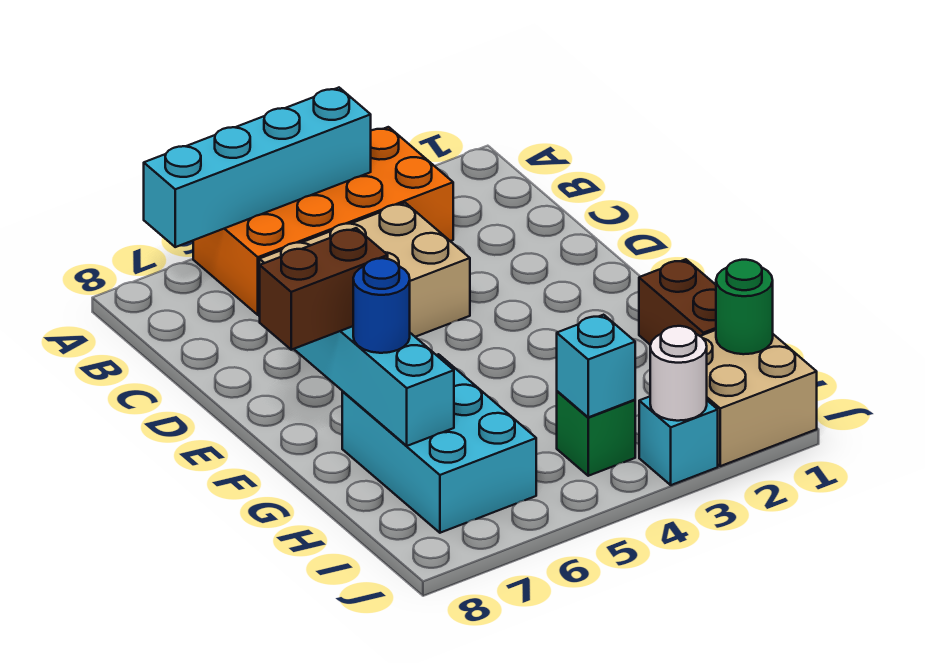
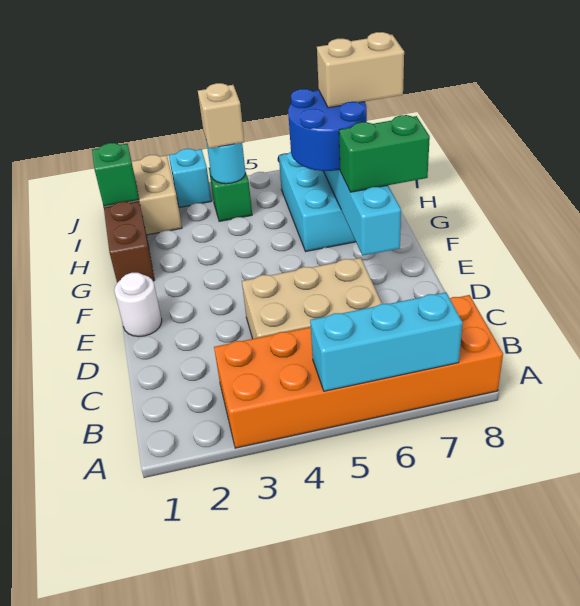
orange 2x4 brick [193,127,453,315] -> orange 2x6 brick [214,295,503,448]
cyan 1x4 brick [144,88,371,247] -> cyan 1x3 brick [310,292,463,391]
brown 1x2 brick [260,228,388,350] -> green 1x2 brick [339,115,430,192]
blue 1x1 round brick [353,258,410,353] -> blue 2x2 round brick [288,89,367,171]
none -> tan 1x2 brick [317,32,404,108]
green 1x1 round brick [716,260,773,354] -> green 1x1 brick [92,143,139,206]
cyan 1x1 brick [557,315,635,417] -> cyan 1x1 round brick [206,141,245,184]
none -> tan 1x1 brick [198,83,244,148]
white 1x1 round brick [650,326,707,421] -> white 1x1 round brick moved to [114,273,162,337]

